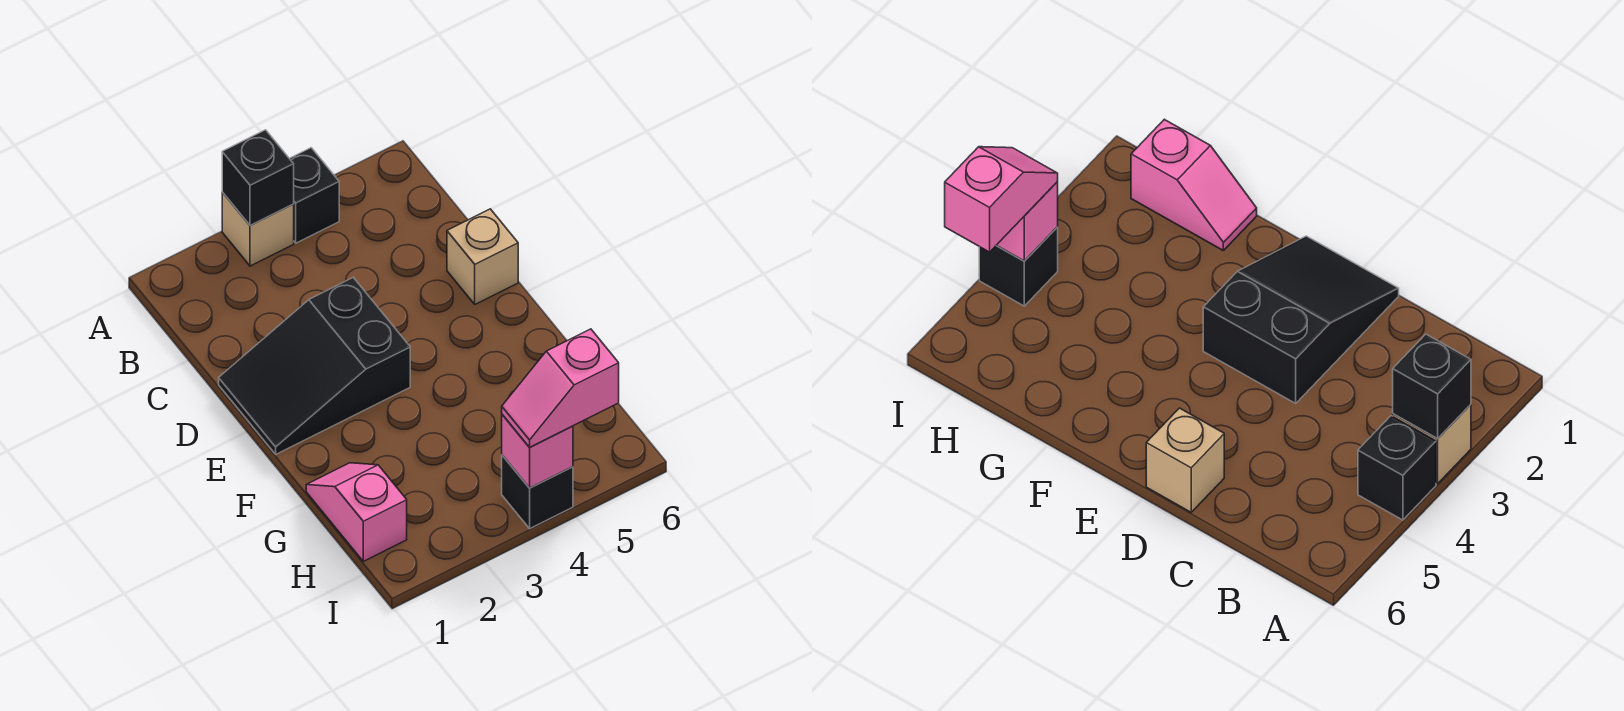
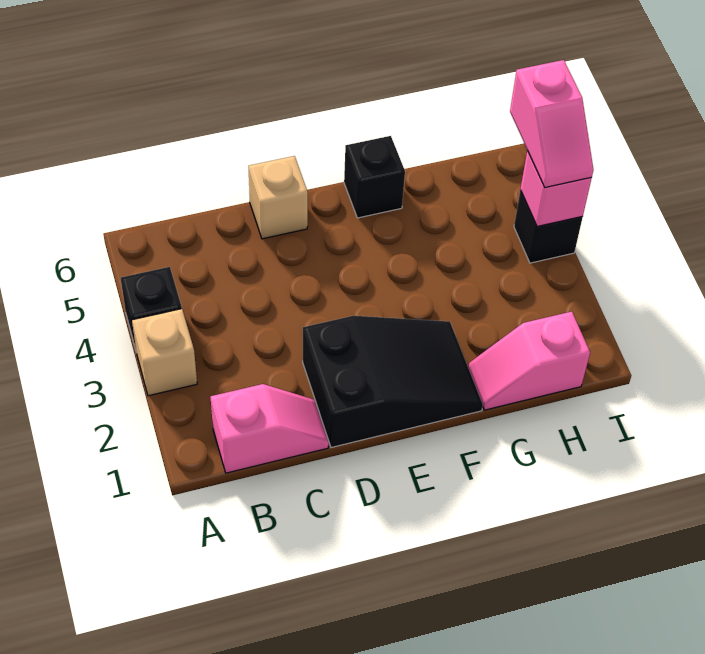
black 1x1 brick [222,130,294,226] -> black 1x1 brick moved to [344,136,405,218]
none -> pink 1x2 slope [211,384,329,473]
black 2x3 slope [219,278,410,454] -> black 2x3 slope turned to [303,316,483,448]

